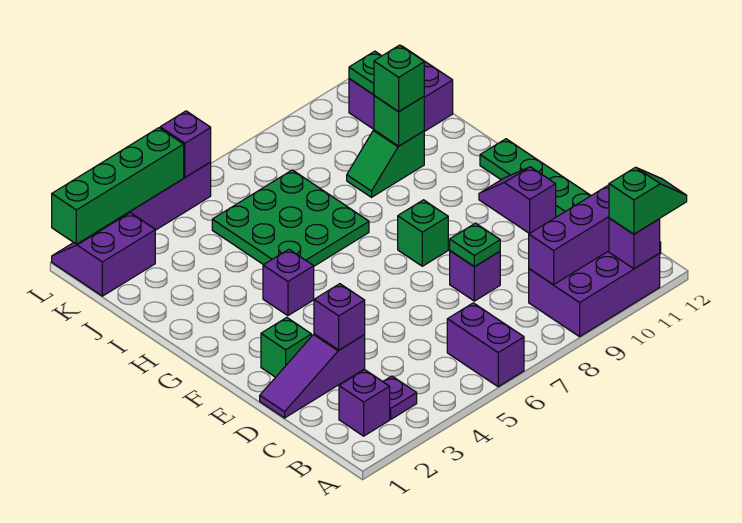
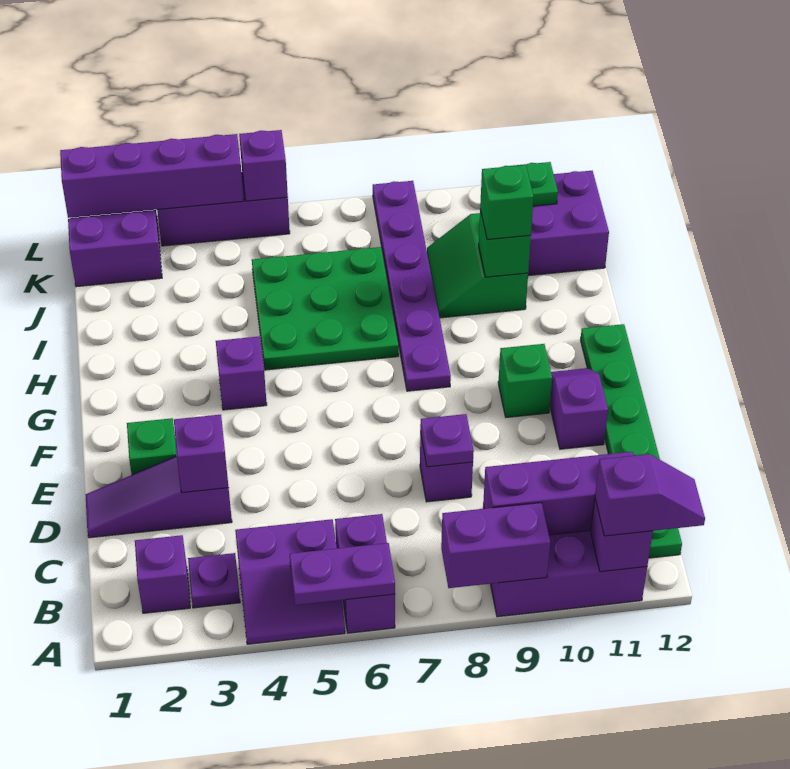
none -> purple 2x2 slope [235,519,345,644]
none -> purple 1x2 plate [290,543,395,605]
none -> purple 1x2 brick [441,503,550,588]
green 1x2 slope [609,167,687,234] -> purple 1x2 slope [595,454,705,536]
green 1x1 plate [450,223,500,267] -> purple 1x1 plate [420,414,474,467]
green 1x1 brick [398,200,448,266] -> green 1x1 brick moved to [498,344,552,417]
none -> purple 1x6 plate [373,181,451,391]
green 1x2 slope [347,130,424,197] -> green 2x2 slope [427,213,528,318]
green 1x4 brick [52,128,184,244] -> purple 1x4 brick [60,134,244,218]

